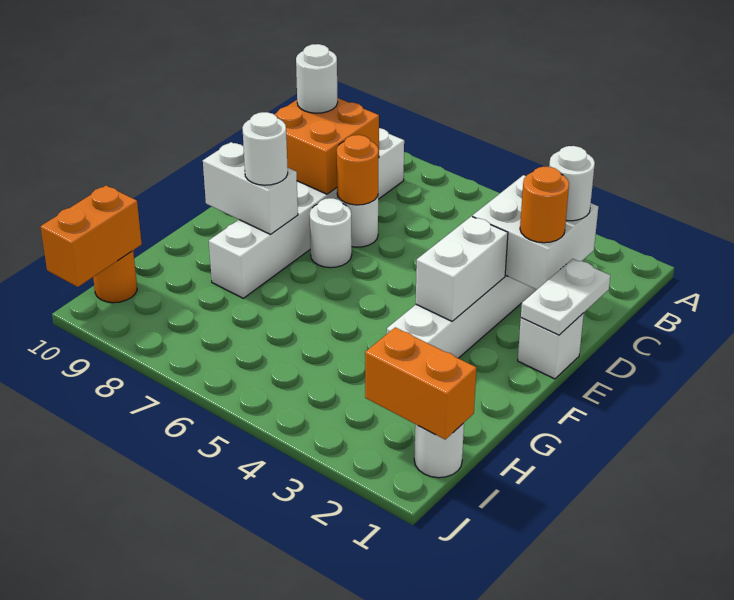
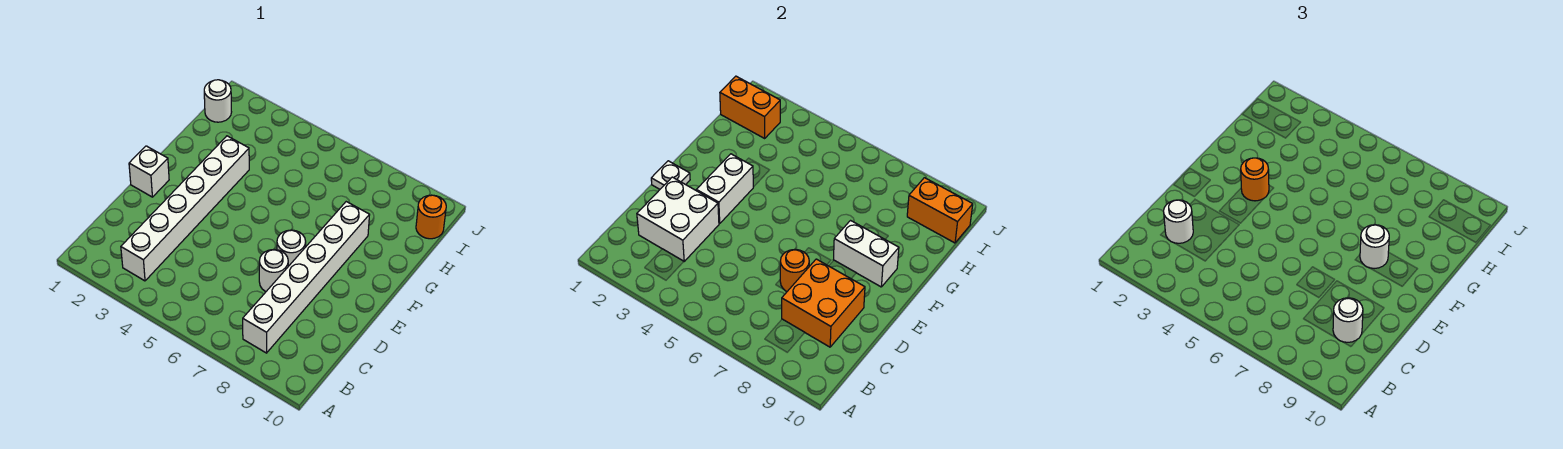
white 1x2 plate [521,259,610,335] -> white 1x1 plate [651,161,690,189]
orange 1x1 round brick [520,167,569,243] -> orange 1x1 round brick moved to [1241,158,1269,201]
orange 1x2 brick [41,186,142,287] -> orange 1x2 brick turned to [907,178,973,243]

